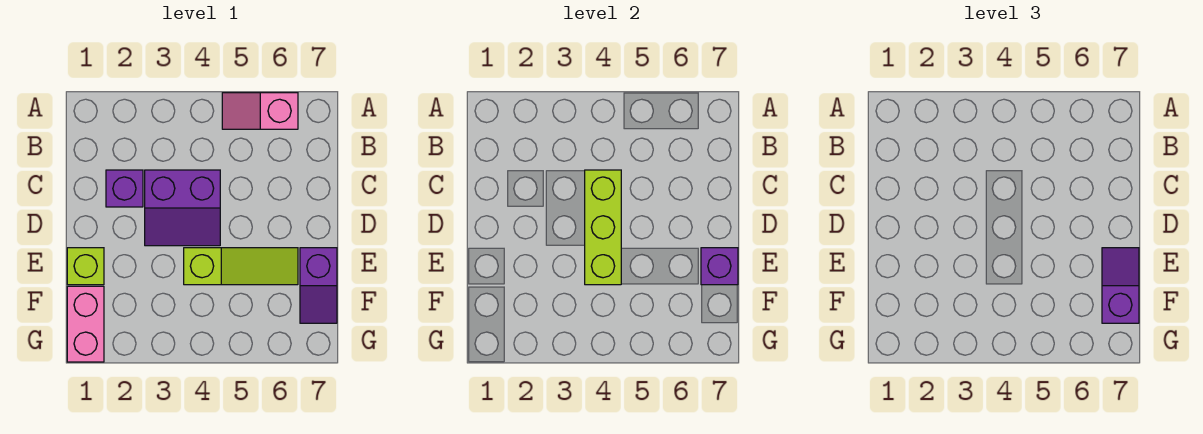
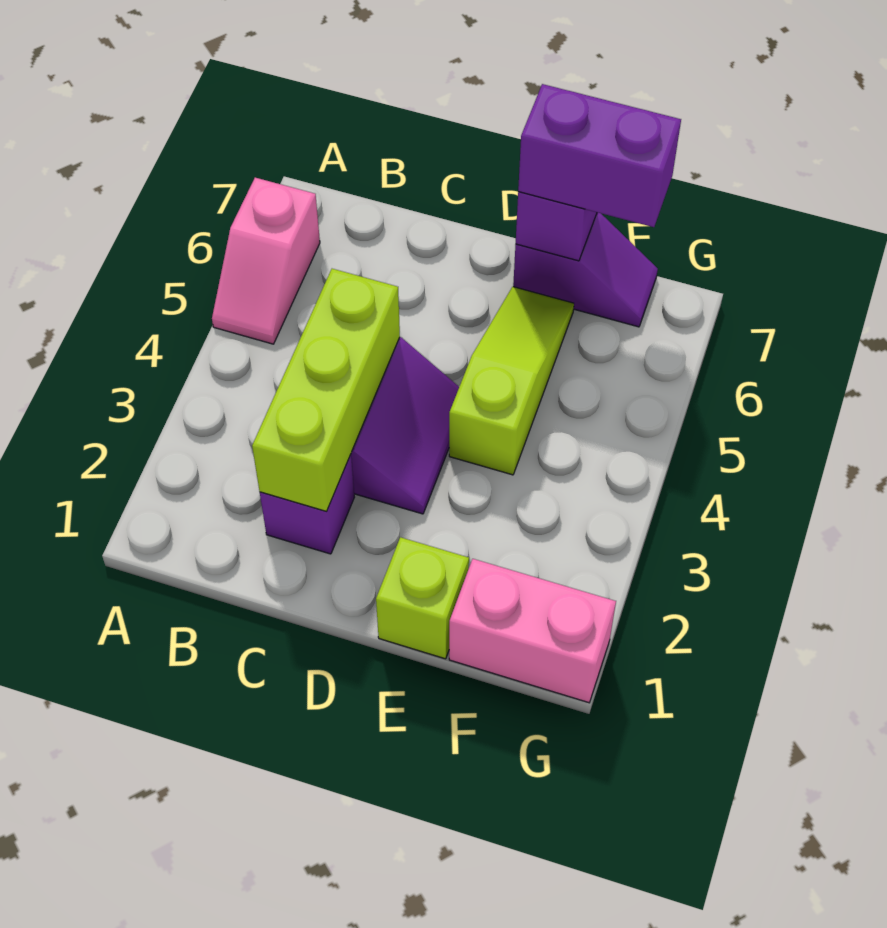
lime 1x3 brick [585,170,621,285] -> lime 1x3 brick turned to [252,269,400,511]
purple 1x2 slope [1102,248,1139,323] -> purple 1x2 brick [518,84,681,227]

